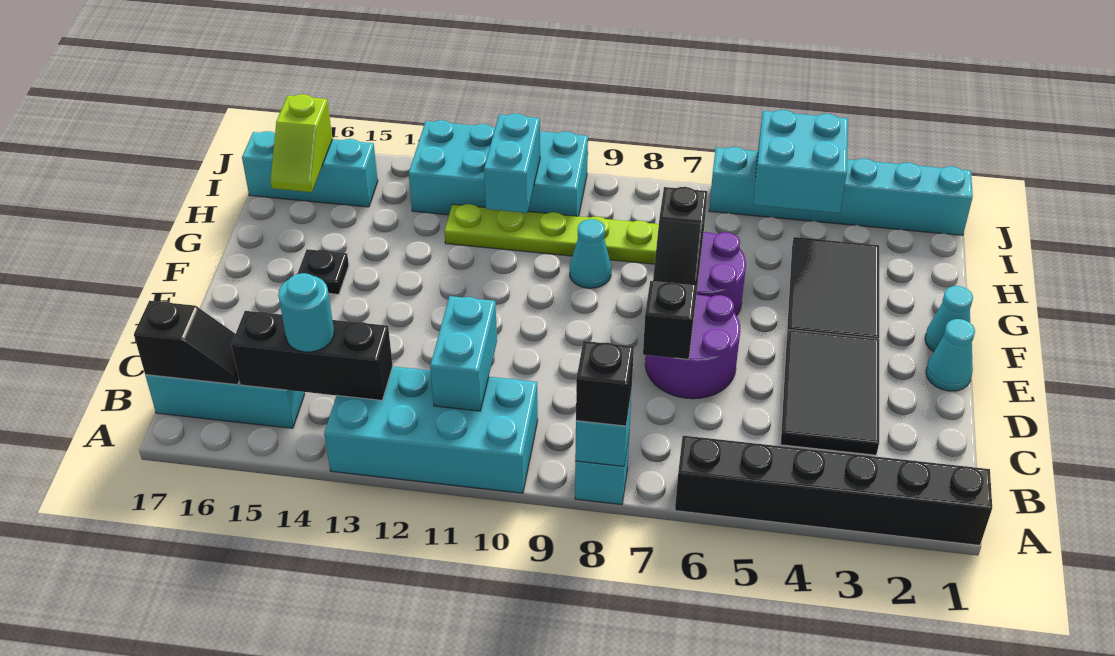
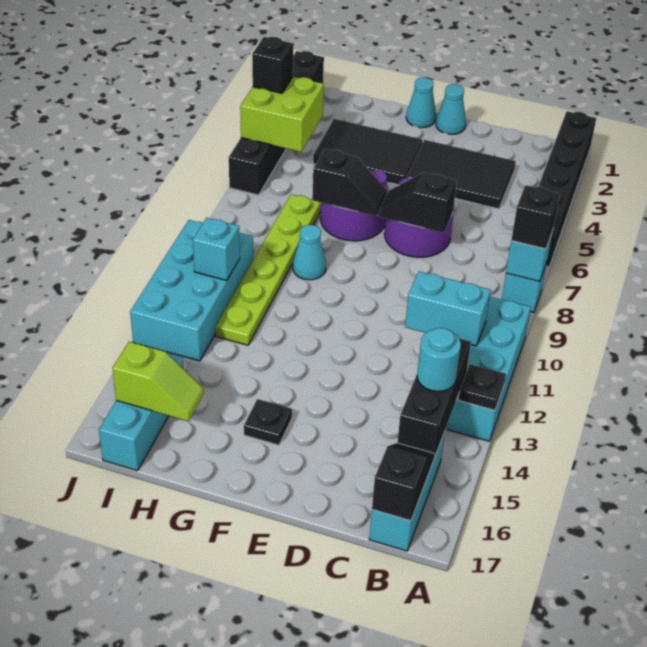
none -> black 1x1 plate [458,364,506,410]
cyan 1x2 brick [484,114,540,213] -> cyan 1x1 brick [193,218,240,280]
cyan 2x2 brick [753,110,848,213] -> lime 2x2 brick [240,77,324,152]
cyan 1x6 brick [709,147,973,235] -> black 1x6 brick [229,51,324,195]
none -> black 1x1 brick [252,37,294,93]

